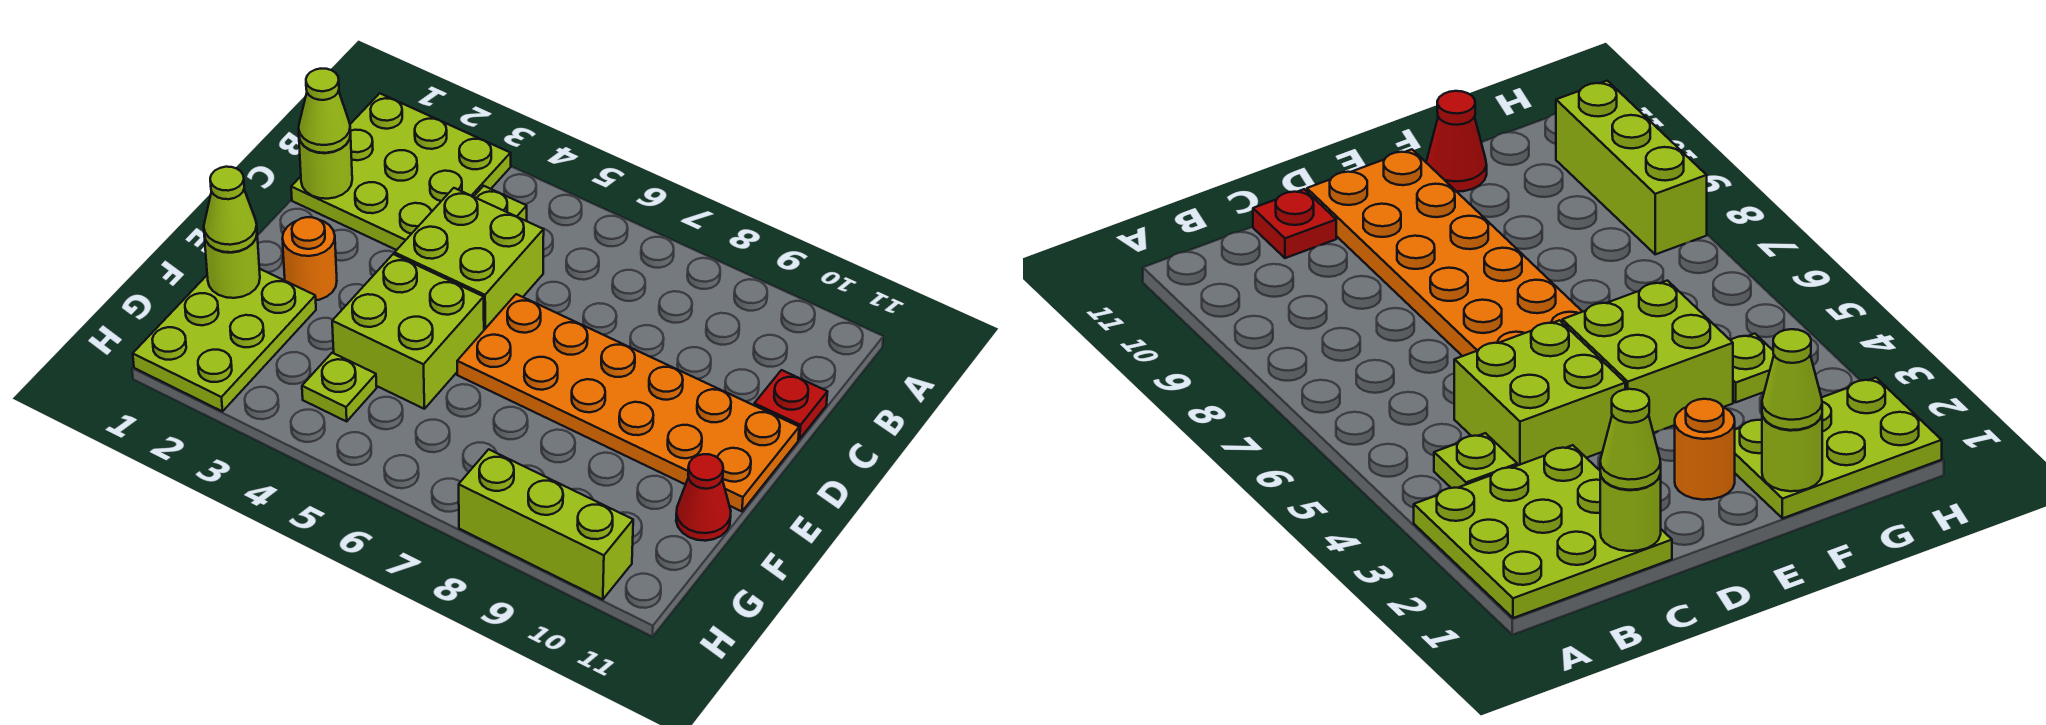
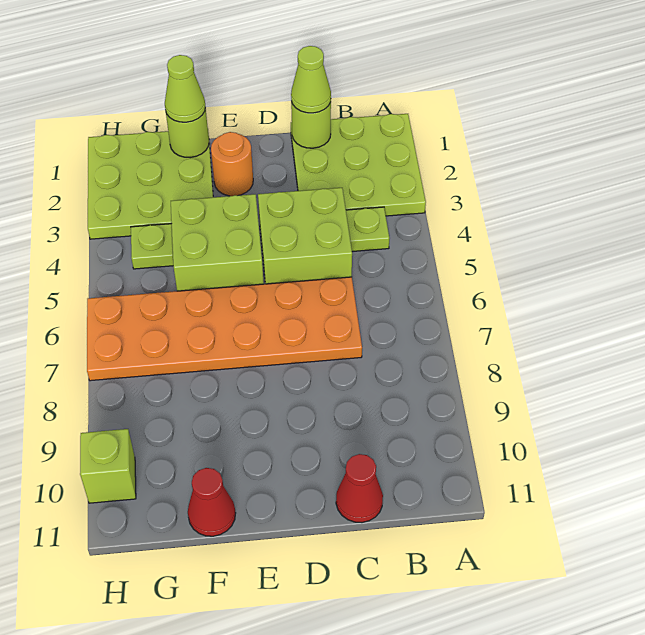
red 1x1 plate [754,370,827,439] -> red 1x1 cone [336,454,383,522]
orange 2x6 plate [457,294,799,511] -> orange 2x6 plate turned to [87,277,362,381]
lime 2x3 plate [133,269,316,411] -> lime 3x3 plate [88,131,213,239]
lime 1x3 brick [459,449,633,600] -> lime 1x1 brick [80,429,136,503]

